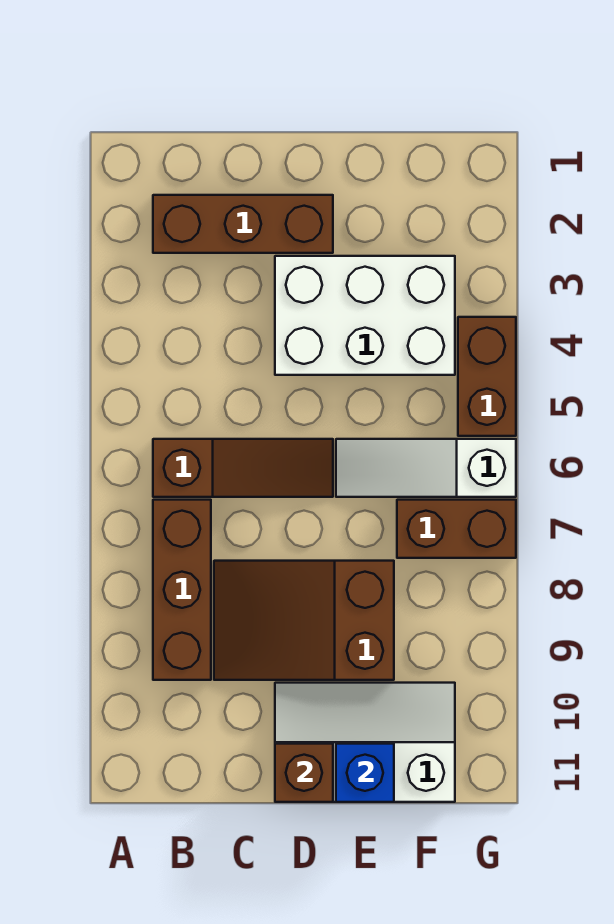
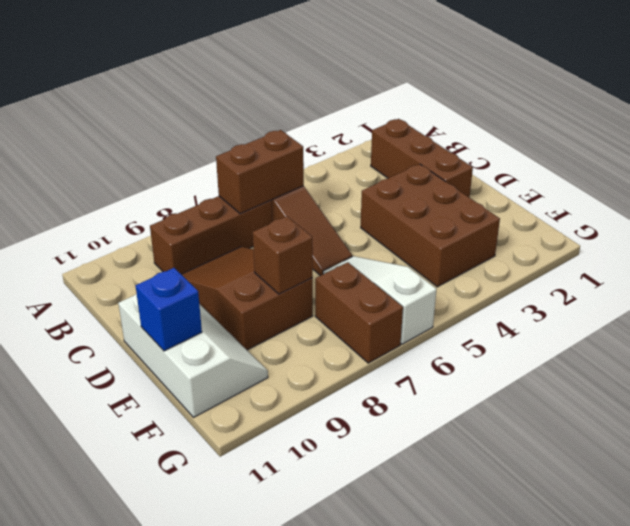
white 2x3 brick [275,256,455,375] -> brown 2x3 brick [361,164,500,287]
brown 1x1 brick [275,744,333,802] -> brown 1x1 brick moved to [253,216,313,294]
brown 1x2 brick [458,317,516,436] -> brown 1x2 brick moved to [216,130,304,214]

